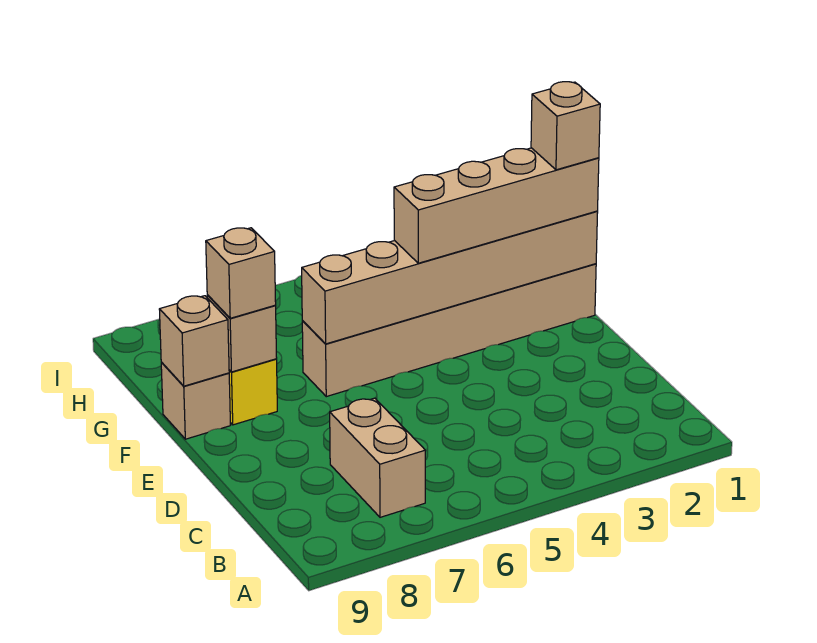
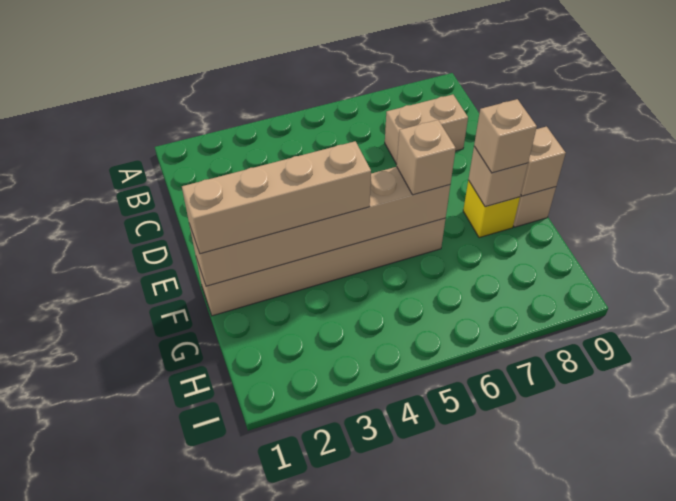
tan 1x2 brick [330,398,425,517] -> tan 1x2 brick turned to [385,95,468,164]
tan 1x1 brick [531,82,600,170] -> tan 1x1 brick moved to [397,120,456,195]

